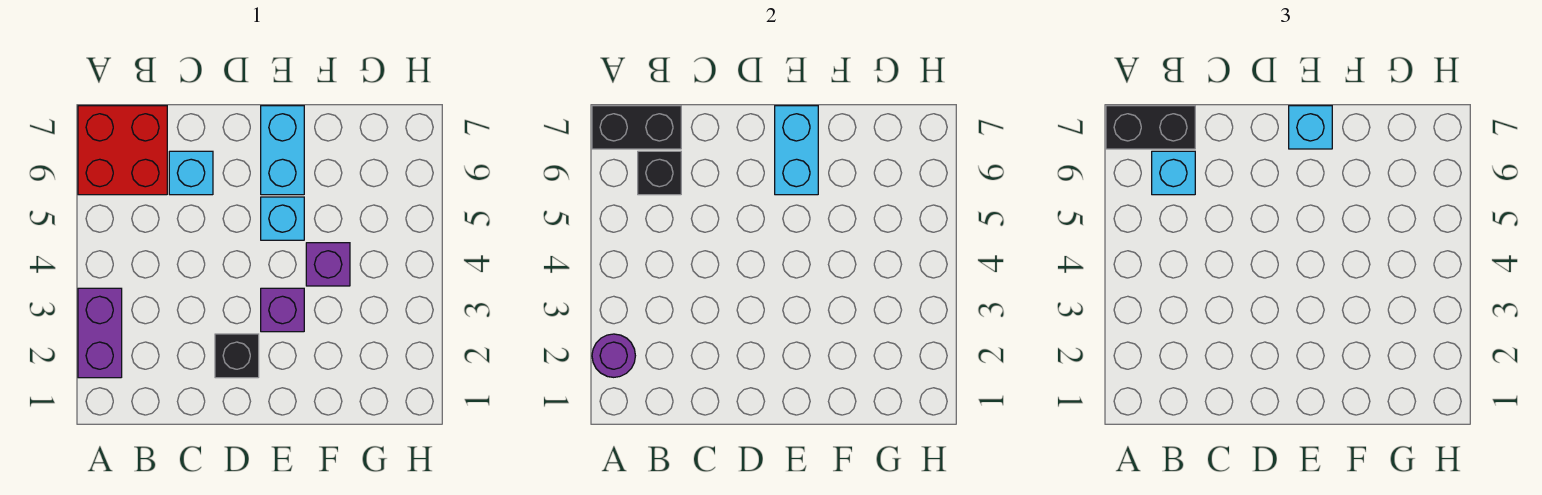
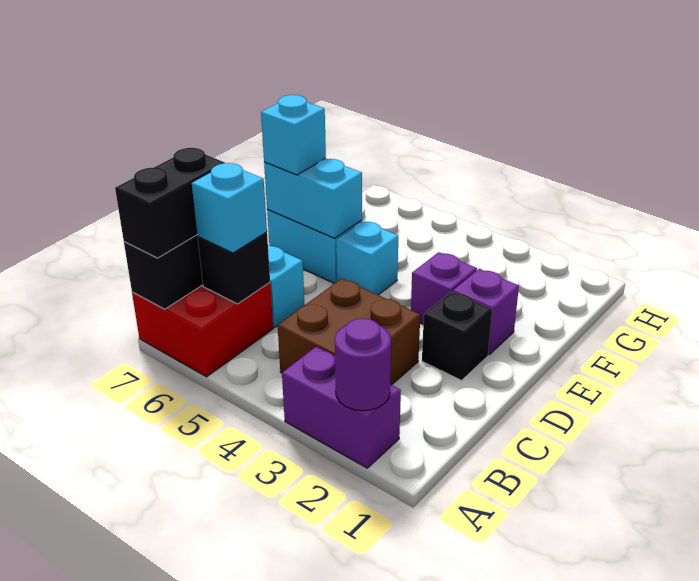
none -> brown 2x2 brick [278,279,420,385]
purple 1x1 brick [306,243,350,286] -> purple 1x1 brick moved to [453,269,519,355]

